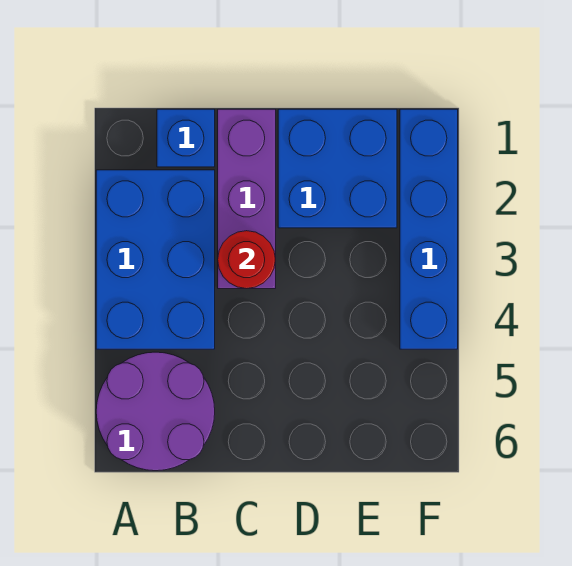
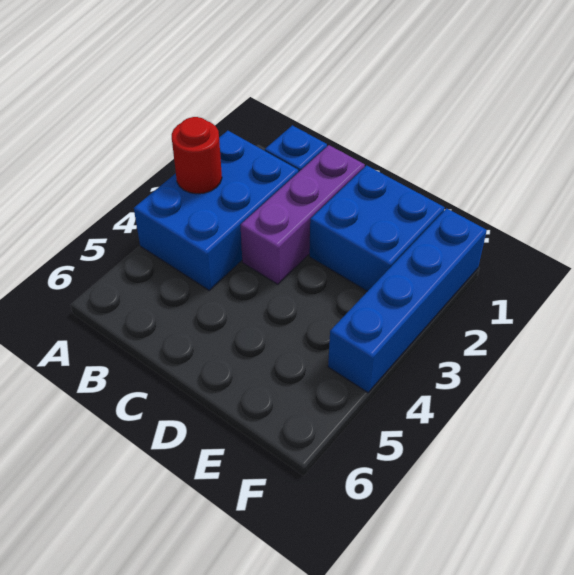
purple 2x2 round brick [96,352,215,471] -> none
red 1x1 round brick [218,231,275,289] -> red 1x1 round brick moved to [172,117,222,194]

